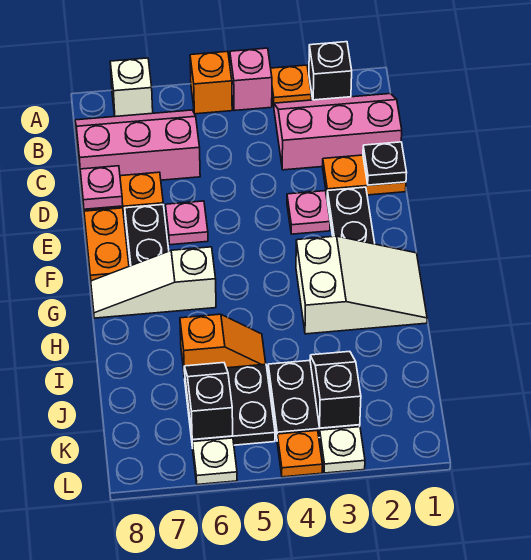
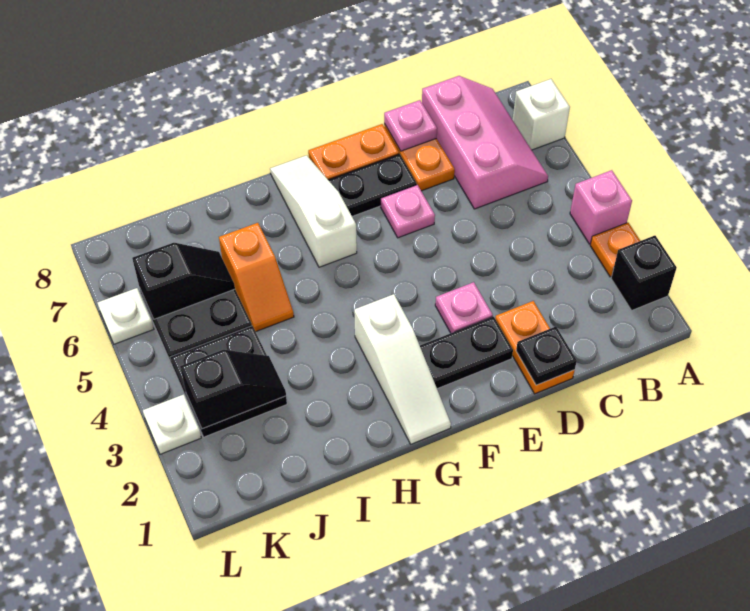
orange 1x1 brick [190,51,232,114] -> none
pink 2x3 slope [274,94,402,170] -> none
white 2x3 slope [296,236,427,334] -> white 1x3 slope [354,294,451,444]
orange 1x1 plate [277,431,322,477] -> none

